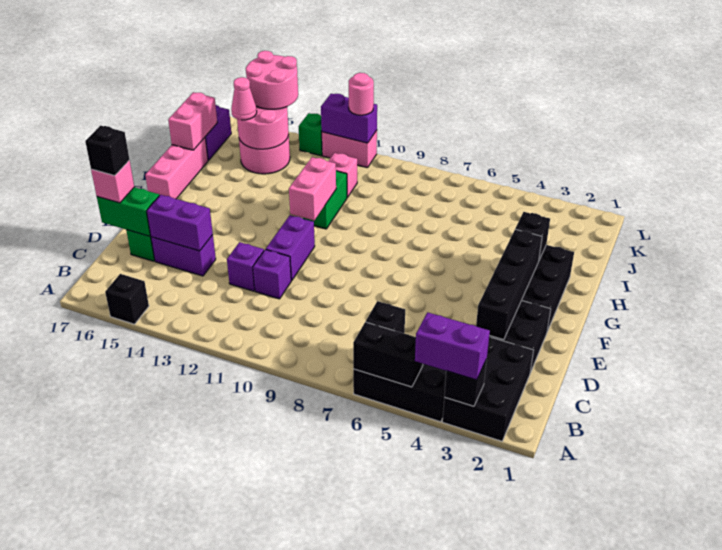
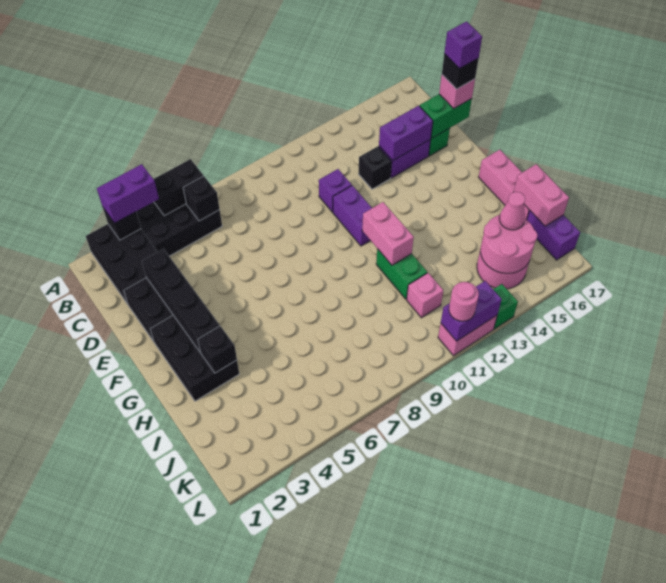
black 1x1 brick [105,274,149,324] -> black 1x1 brick moved to [359,146,392,189]
purple 1x1 brick [227,242,264,291] -> purple 1x1 brick moved to [444,21,482,69]
pink 2x2 round brick [246,51,298,109] -> none

